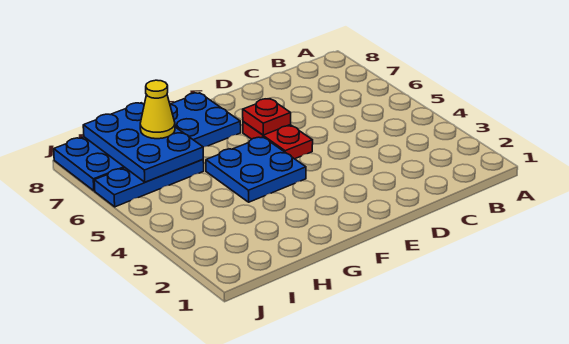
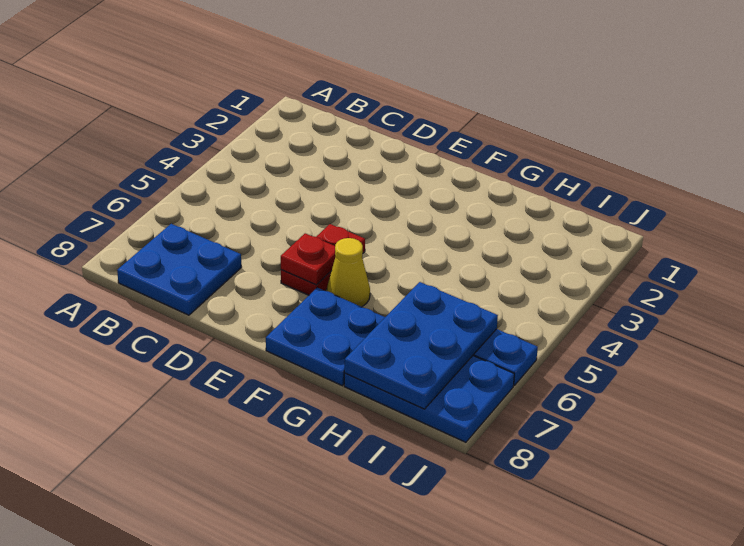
blue 2x2 plate [206,137,306,202] -> blue 2x2 plate moved to [117,224,241,315]
yellow 1x1 cone [140,80,175,139] -> yellow 1x1 cone moved to [327,238,370,307]

